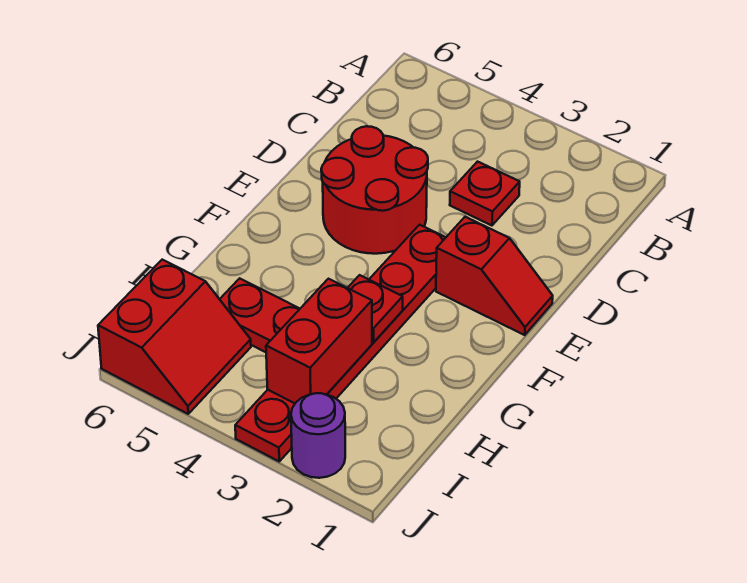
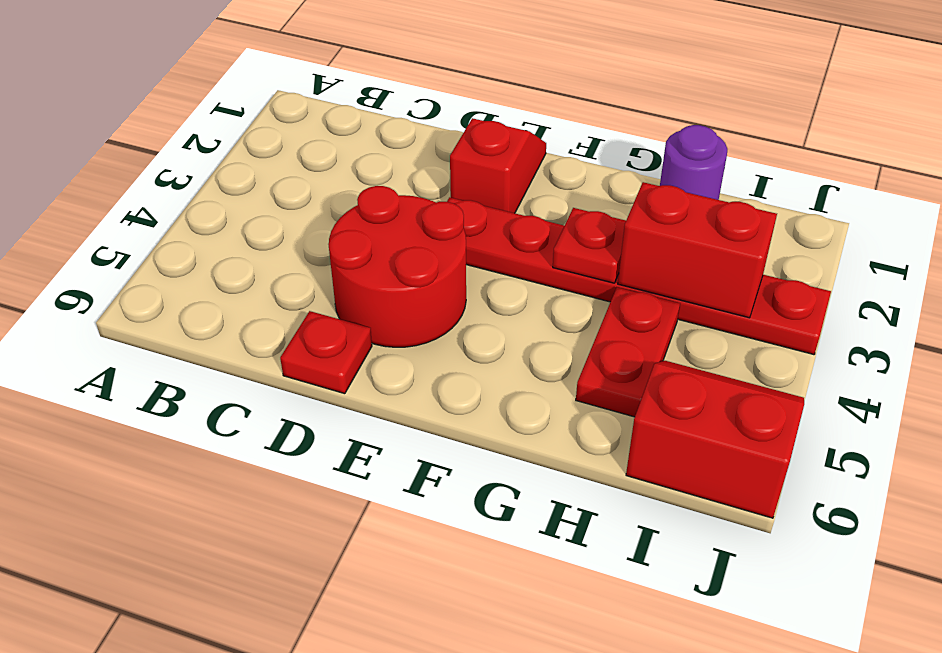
red 1x1 plate [450,162,520,226] -> red 1x1 plate moved to [280,311,372,394]
purple 1x1 round brick [291,393,345,478] -> purple 1x1 round brick moved to [660,125,727,200]

